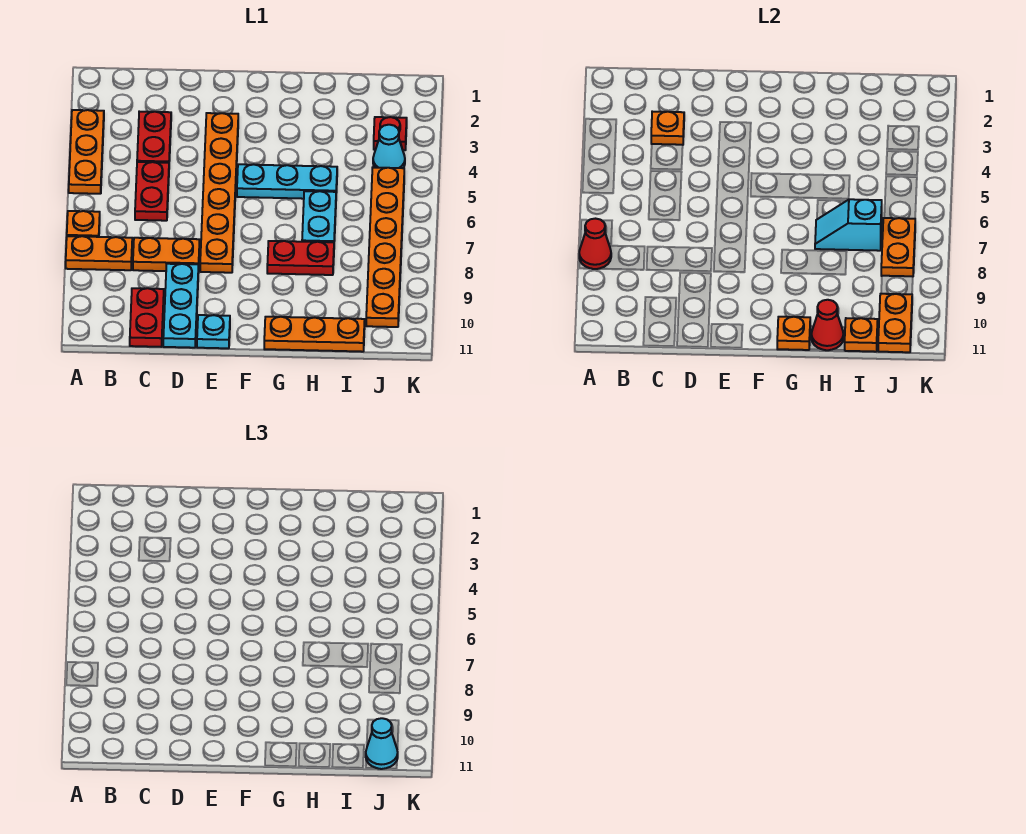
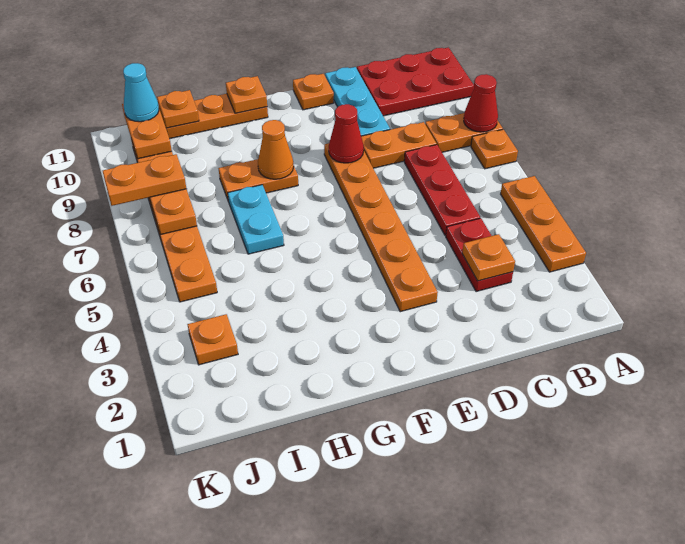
red 1x2 plate [135,162,169,221] -> red 1x3 plate [404,145,480,236]
red 1x2 plate [130,288,164,347] -> red 2x3 plate [357,48,474,116]
cyan 1x1 plate [197,315,230,348] -> orange 1x1 plate [293,74,334,110]
cyan 1x3 plate [237,164,337,199] -> none
red 1x2 plate [267,241,334,275] -> orange 1x2 plate [218,159,298,202]
none -> orange 1x1 cone [258,120,294,179]
cyan 1x2 slope [815,199,882,251] -> none
red 1x1 cone [811,300,843,350] -> red 1x1 cone moved to [329,104,364,163]
red 1x1 plate [374,117,407,150] -> orange 1x1 plate [187,314,238,365]
cyan 1x1 cone [373,125,405,168] -> none
none -> orange 1x2 plate [103,154,186,206]

